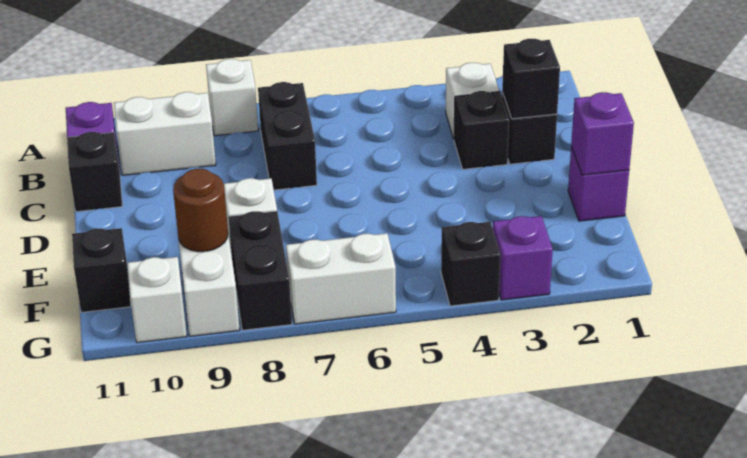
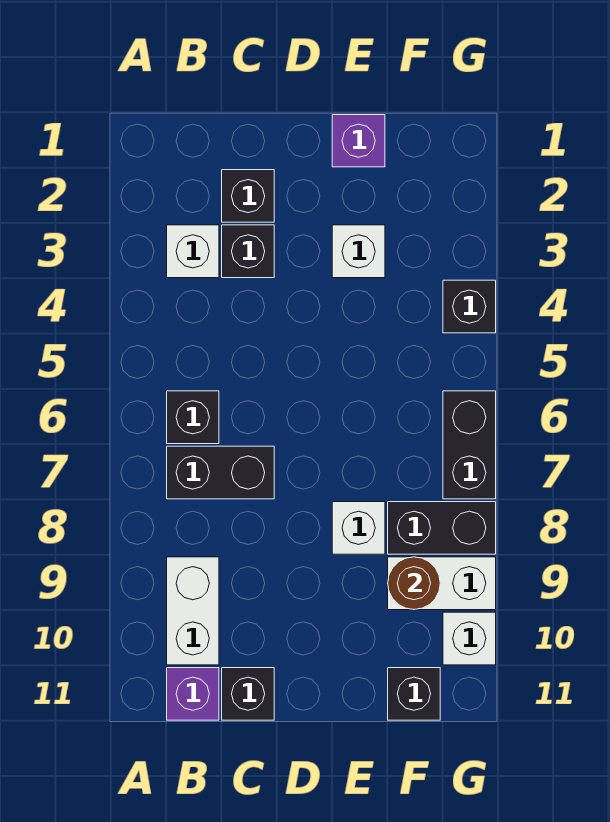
white 1x1 brick [206,59,258,136] -> white 1x1 brick moved to [332,225,385,278]
black 1x1 brick [502,39,560,119] -> black 1x1 brick moved to [167,391,219,444]
purple 1x1 brick [571,92,634,175] -> none
purple 1x1 brick [493,216,553,300] -> none
white 1x2 brick [286,233,396,324] -> black 1x2 brick [443,391,496,499]

